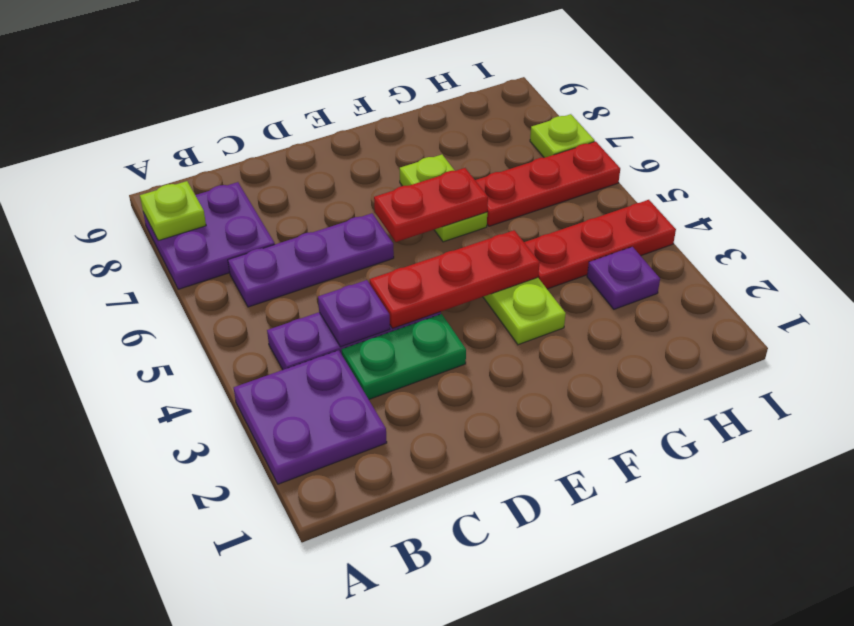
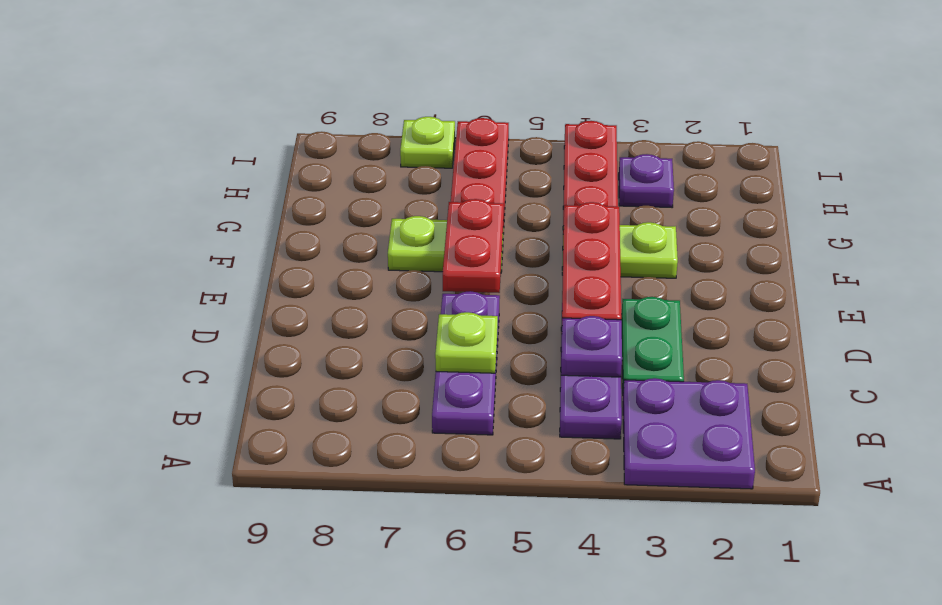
purple 2x2 plate [143,182,275,289] -> none
lime 1x1 plate [140,181,206,241] -> lime 1x1 plate moved to [435,312,498,373]

